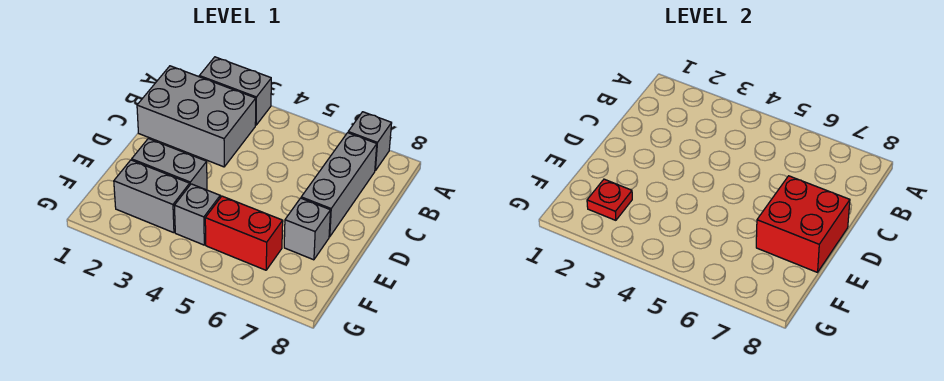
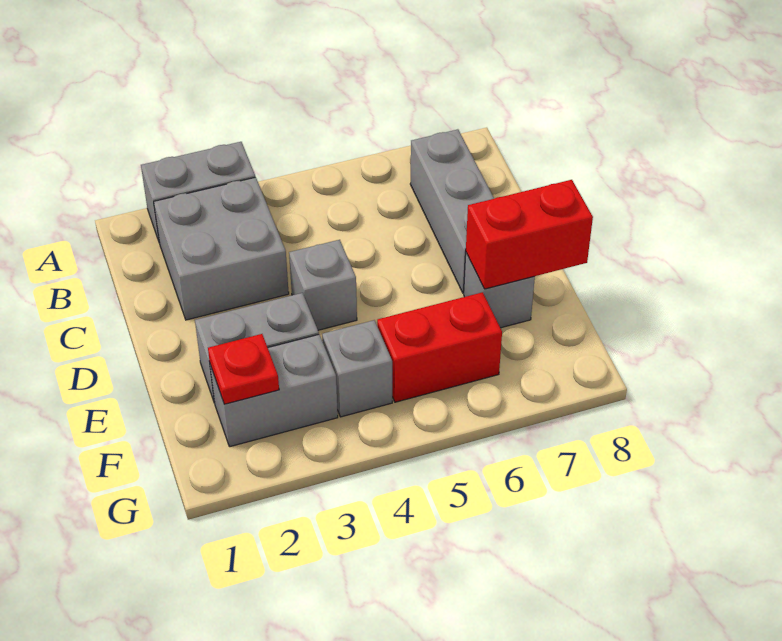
grey 1x1 brick [348,112,392,170] -> grey 1x1 brick moved to [289,240,357,330]
grey 2x3 brick [137,66,256,167] -> grey 2x2 brick [154,177,289,320]
red 2x2 brick [756,176,850,272] -> red 1x2 brick [466,180,593,289]

